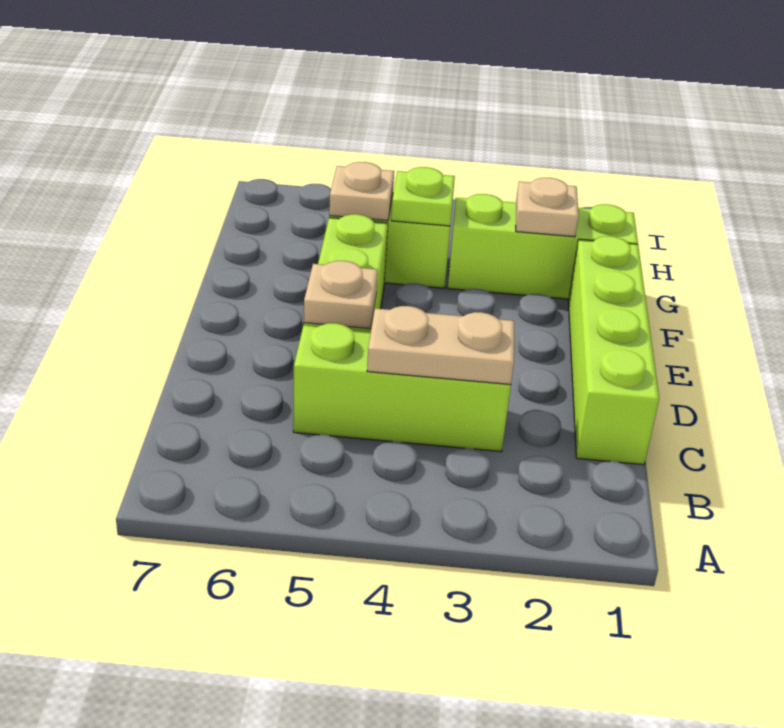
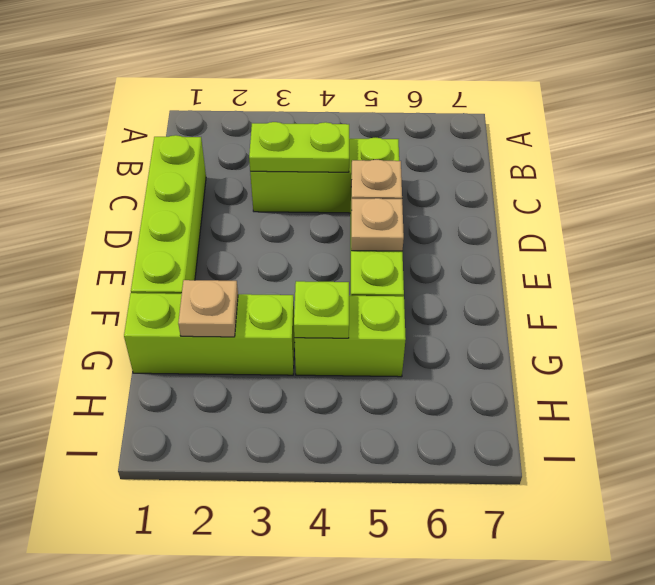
tan 1x2 plate [367,306,514,385] -> lime 1x2 plate [249,122,349,172]
tan 1x1 plate [329,162,394,221] -> tan 1x1 plate moved to [351,198,404,251]

